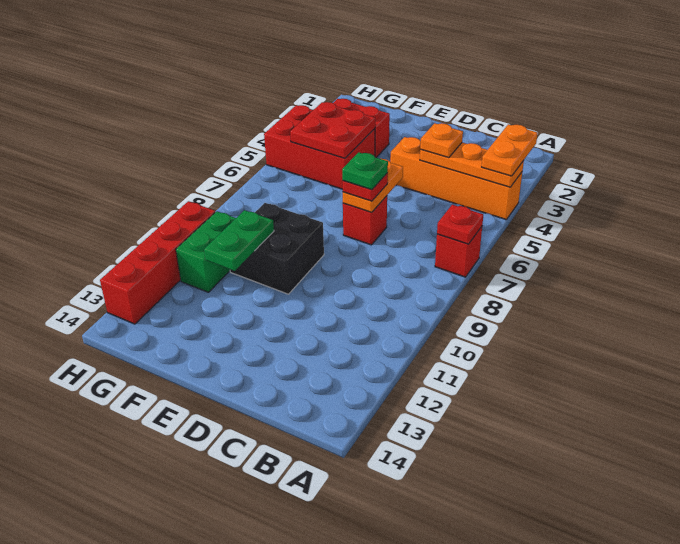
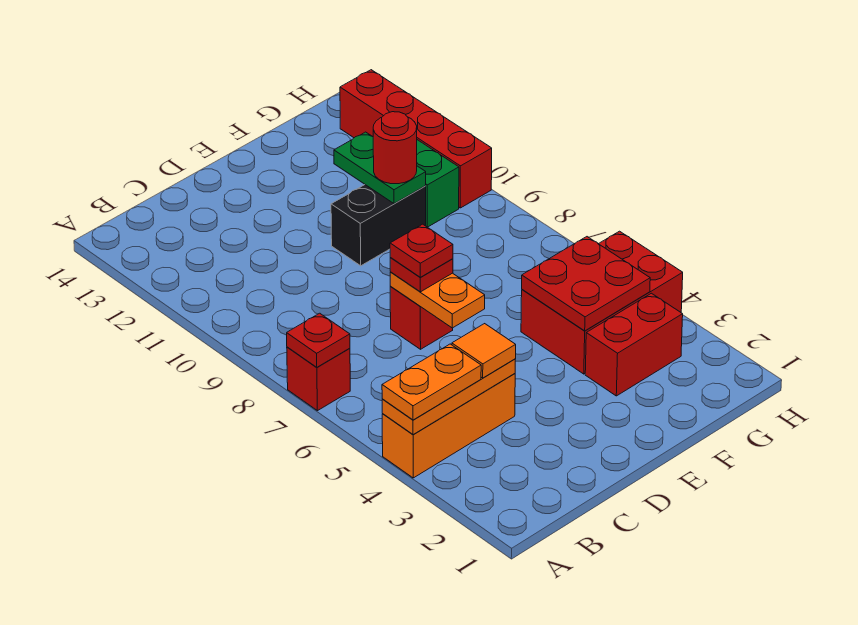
orange 1x2 plate [482,124,538,176] -> orange 1x2 plate turned to [382,344,481,420]
orange 1x4 brick [390,137,522,220] -> orange 1x3 brick [382,374,515,478]
orange 1x1 plate [420,123,463,158] -> orange 1x1 tile [452,324,516,378]
green 1x1 plate [342,152,388,190] -> red 1x1 plate [390,224,453,277]
black 2x2 brick [230,203,324,294] -> black 1x2 brick [331,185,426,266]
none -> red 1x1 round brick [373,112,417,184]

